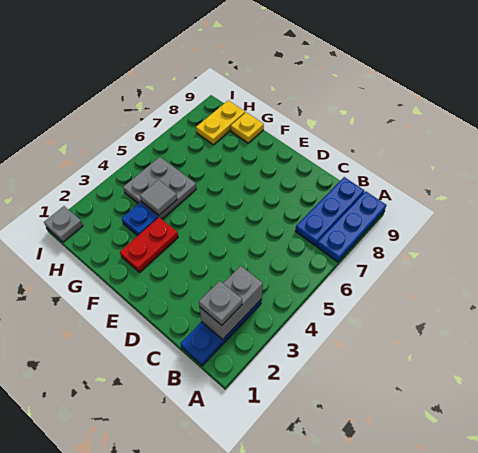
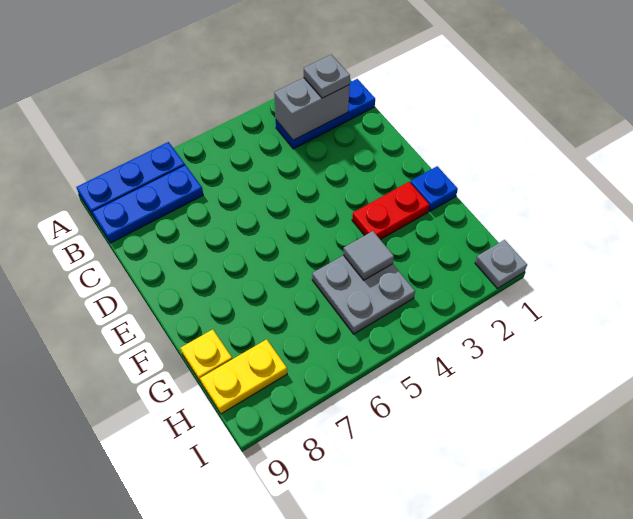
blue 1x1 plate [122,202,158,236] -> blue 1x1 plate moved to [410,166,458,211]

